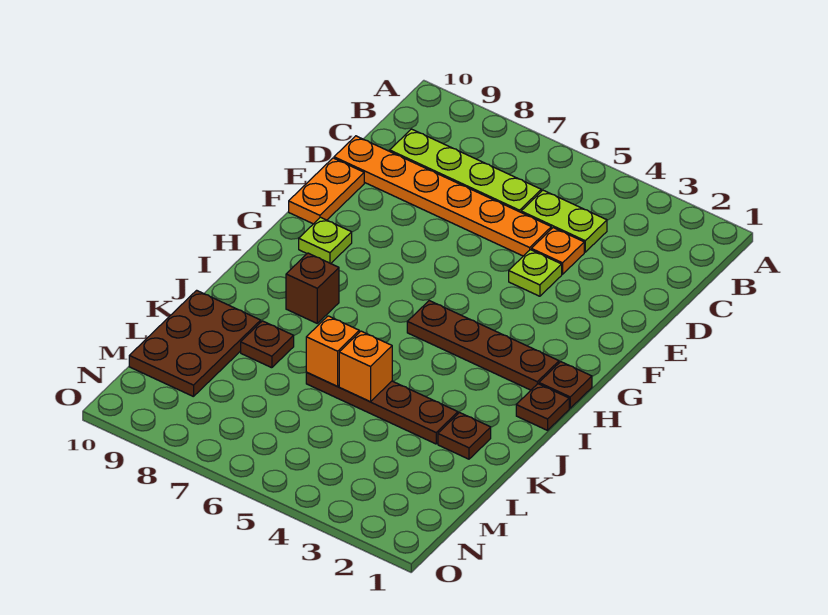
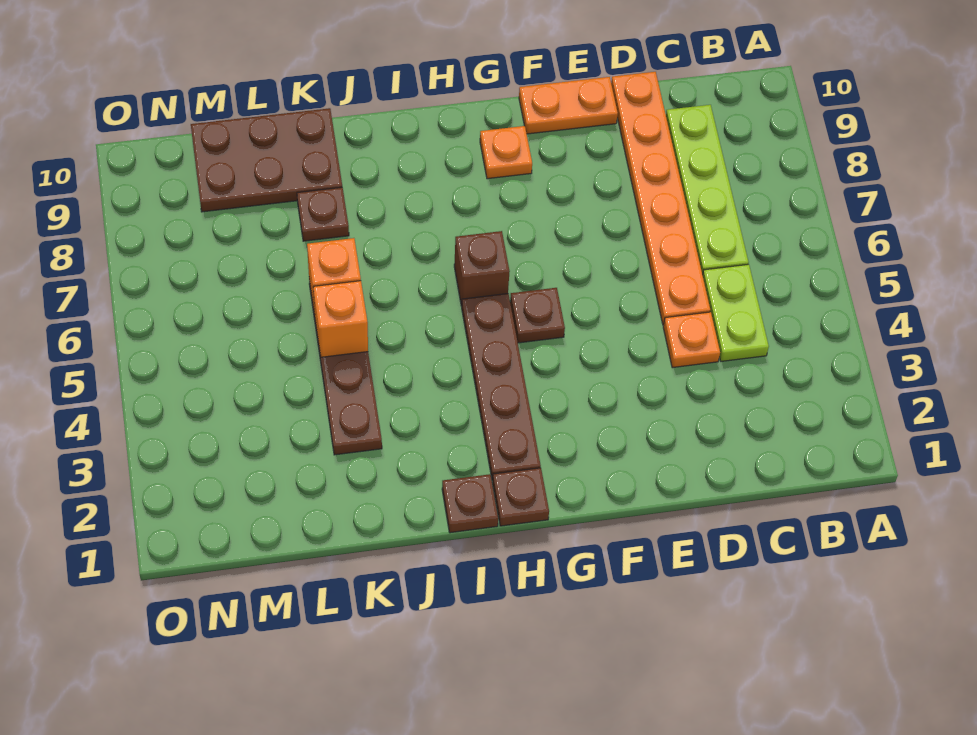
lime 1x1 plate [509,250,562,296] -> none
lime 1x1 plate [299,217,352,264] -> orange 1x1 plate [480,126,532,179]
brown 1x1 brick [286,253,339,323] -> brown 1x1 brick moved to [454,231,510,306]
brown 1x1 plate [438,413,491,459] -> brown 1x1 plate moved to [510,288,565,343]

